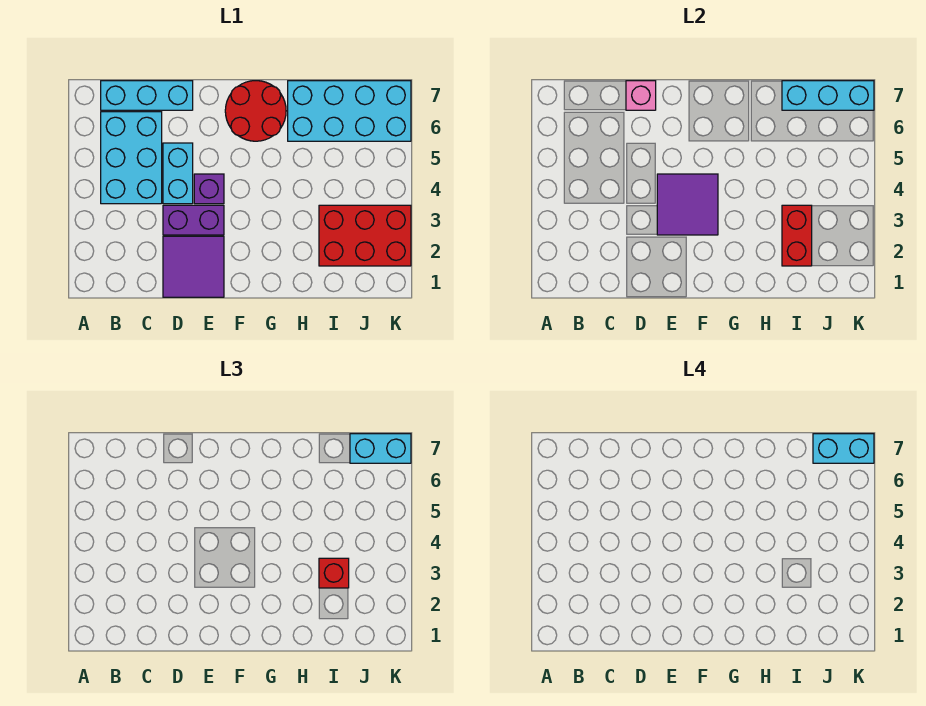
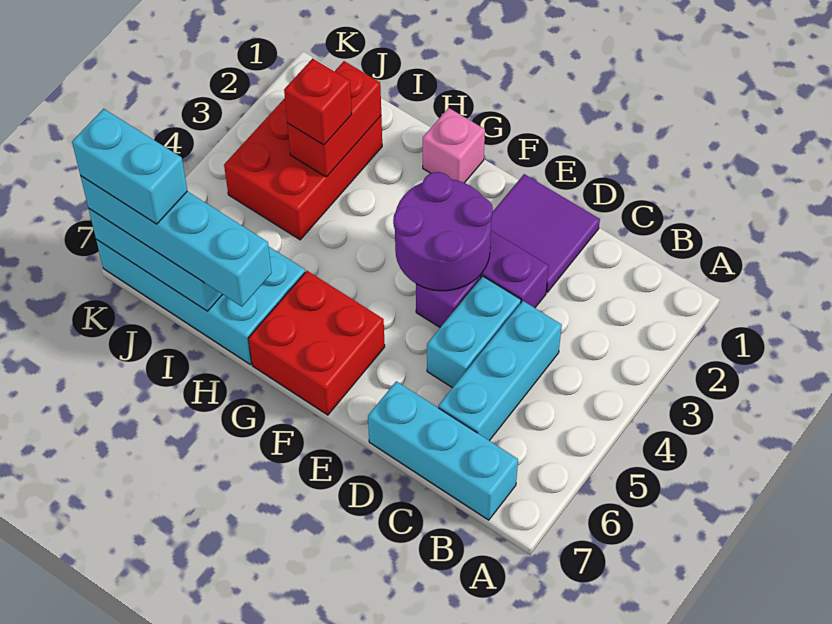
cyan 2x3 brick [101,112,162,204] -> cyan 1x3 brick [438,301,562,441]
pink 1x1 brick [626,81,656,110] -> pink 1x1 brick moved to [423,108,485,183]
purple 2x2 tile [657,174,718,235] -> purple 2x2 round brick [393,172,493,291]
red 2x2 round brick [225,81,286,141] -> red 2x2 brick [248,271,385,415]
red 2x3 brick [319,205,411,266] -> red 2x3 brick turned to [224,98,382,240]
cyan 1x2 brick [350,434,411,463] -> cyan 1x4 brick [81,176,272,307]

